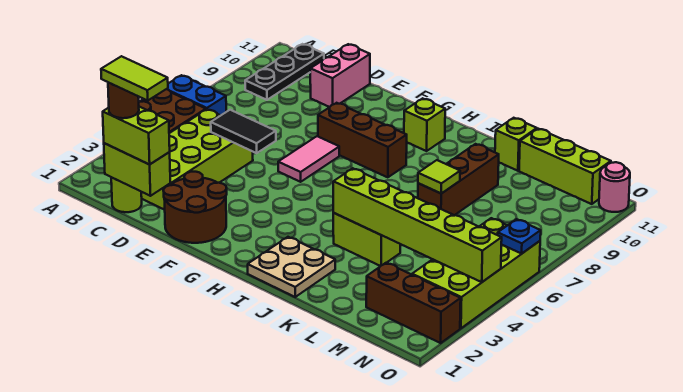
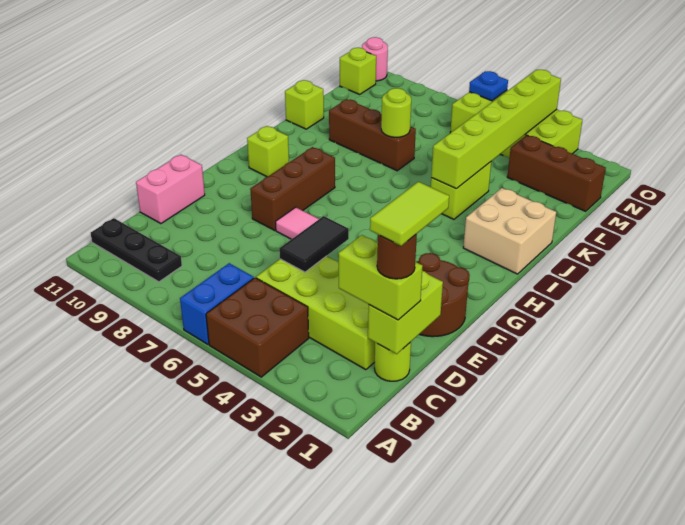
lime 1x2 brick [103,107,170,165] -> lime 1x2 brick turned to [338,235,423,320]
pink 1x2 brick [310,44,370,107] -> pink 1x2 brick turned to [136,155,205,224]
tan 2x2 plate [248,237,335,297] -> tan 2x2 brick [463,188,556,274]
lime 1x1 tile [418,160,460,194] -> lime 1x1 round brick [381,88,411,137]
lime 1x3 brick [519,129,611,204] -> lime 1x1 brick [340,48,376,94]
brown 1x3 brick [366,263,461,343] -> brown 1x3 brick turned to [507,135,606,211]

